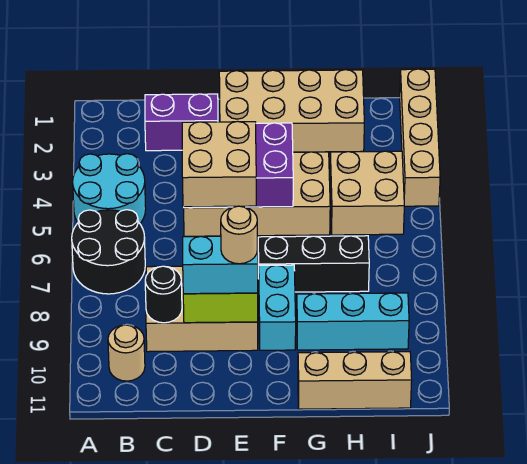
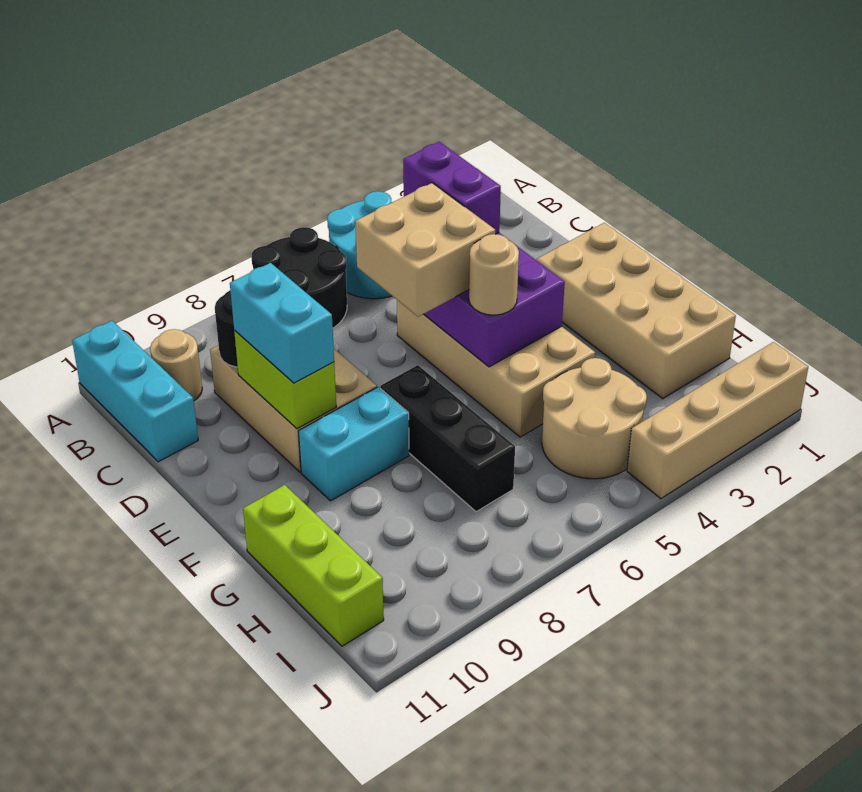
tan 1x1 round brick [221,206,257,264] -> tan 1x1 round brick moved to [469,234,519,315]
cyan 1x3 brick [297,293,409,350] -> cyan 1x3 brick moved to [72,321,198,462]
tan 1x3 brick [298,352,412,409] -> lime 1x3 brick [243,485,384,646]
tan 2x2 brick [330,151,404,235] -> tan 2x2 round brick [542,358,647,479]

